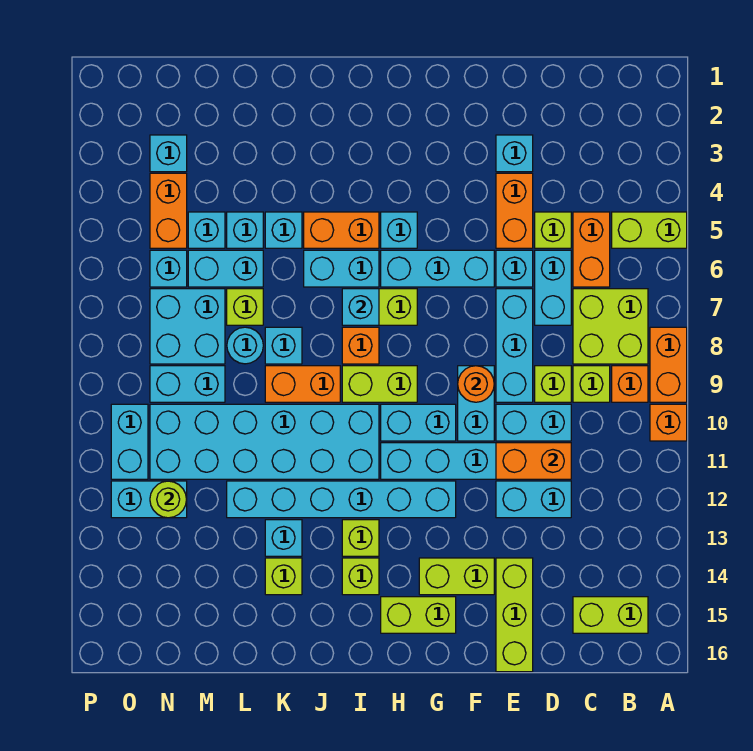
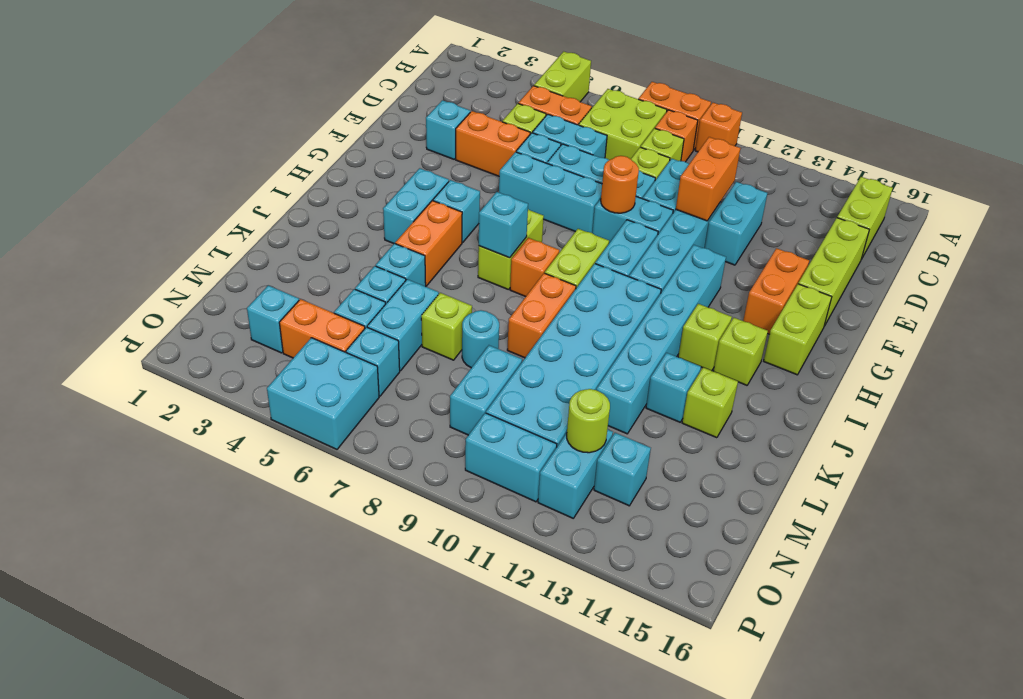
lime 1x3 brick [496,558,533,672] -> lime 1x3 brick turned to [798,218,869,326]
cyan 1x3 brick [381,250,494,287] -> cyan 1x3 brick turned to [499,152,602,233]
lime 1x2 brick [419,558,494,595] -> orange 1x2 brick [743,248,809,334]
cyan 1x2 brick [304,250,379,287] -> cyan 1x2 brick moved to [383,168,449,244]
cyan 1x1 brick [265,327,302,364] -> cyan 1x1 brick moved to [594,433,651,506]
cyan 2x2 brick [150,289,225,364] -> cyan 2x2 brick moved to [267,338,379,449]

